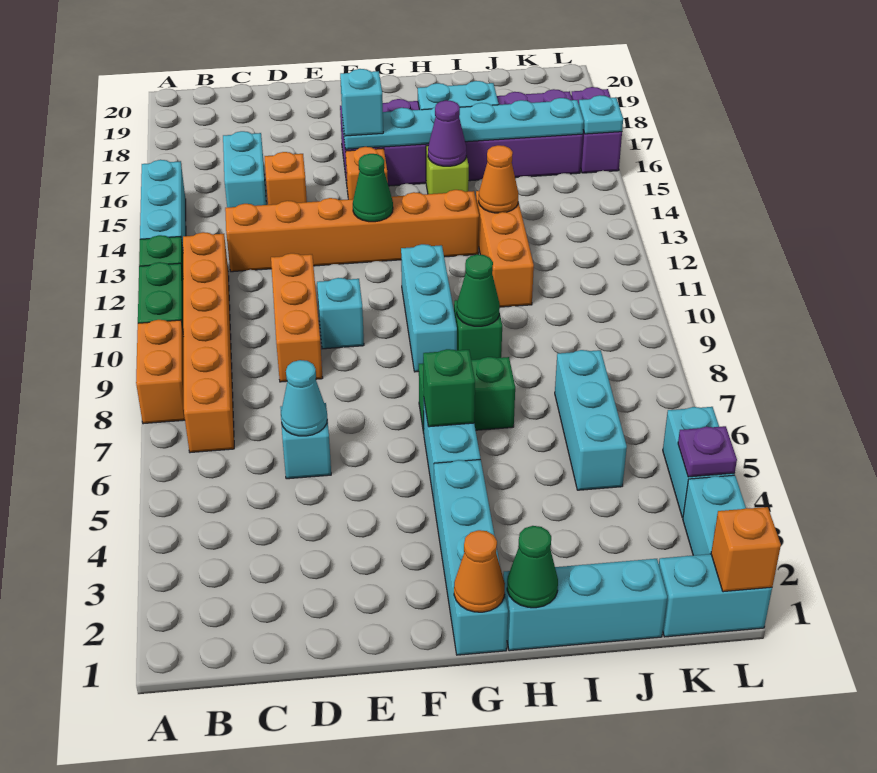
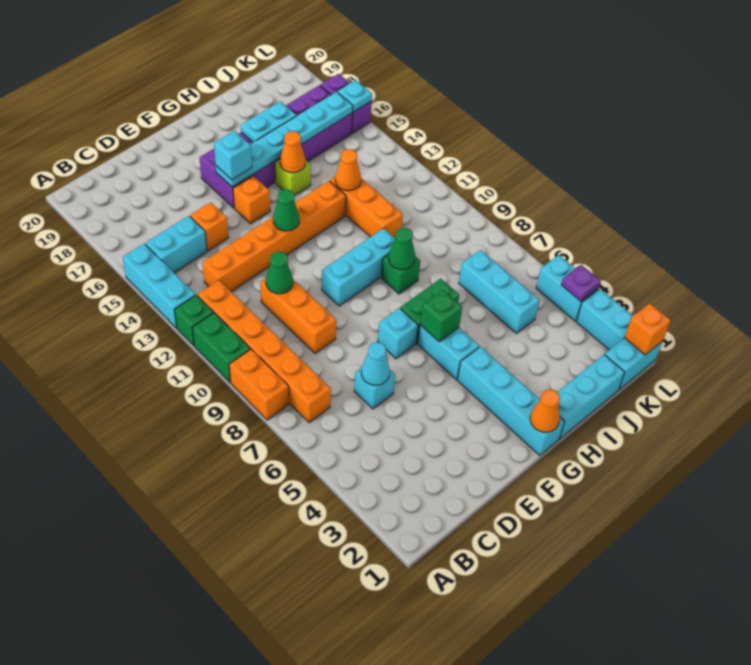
cyan 1x2 brick [223,131,266,207] -> cyan 1x2 brick turned to [145,216,207,273]
cyan 1x1 brick [317,278,364,349] -> cyan 1x1 brick moved to [378,308,418,359]
cyan 1x3 brick [401,244,457,372] -> cyan 1x3 brick turned to [322,228,395,306]
green 1x1 cone [507,526,558,608] -> green 1x1 cone moved to [266,251,293,294]
purple 1x1 cone [428,100,466,166] -> orange 1x1 cone [280,131,305,173]

